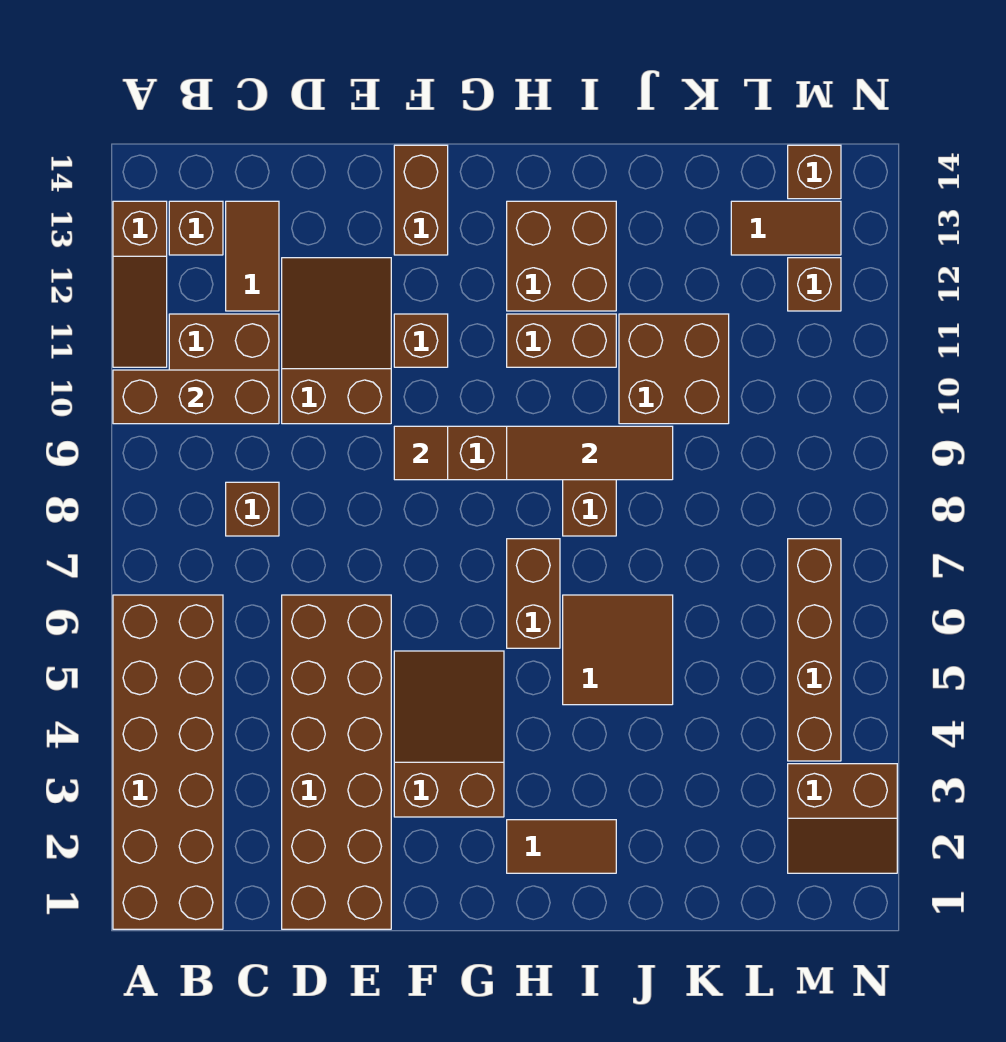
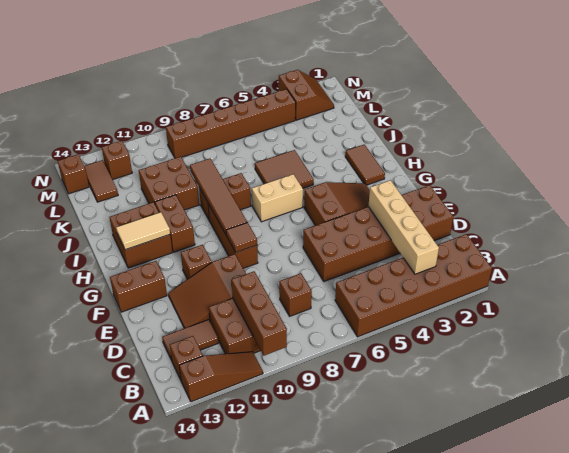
none -> tan 1x4 brick [368,180,439,274]
brown 2x3 slope [394,651,504,817] -> brown 2x3 slope turned to [304,182,370,225]
brown 1x2 brick [507,539,560,648] -> tan 1x2 brick [252,174,303,222]
brown 1x3 tile [507,426,673,480] -> brown 1x4 tile [190,158,247,234]
none -> tan 1x2 tile [116,212,170,250]
brown 1x4 brick [788,539,841,761] -> brown 1x6 brick [166,89,296,158]

